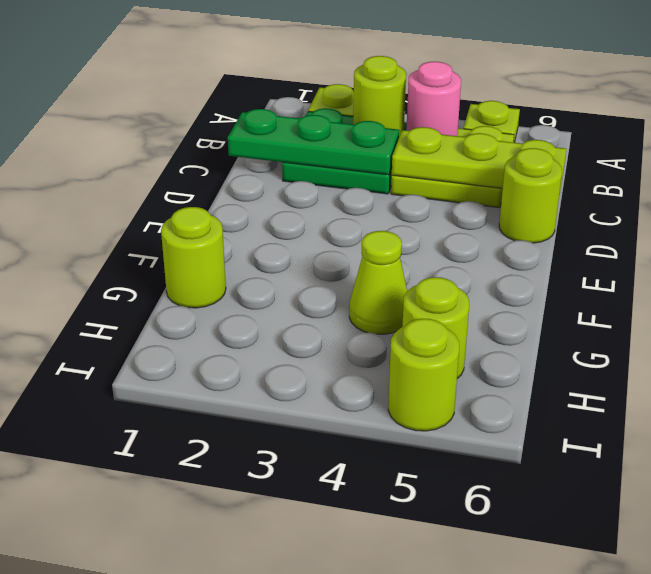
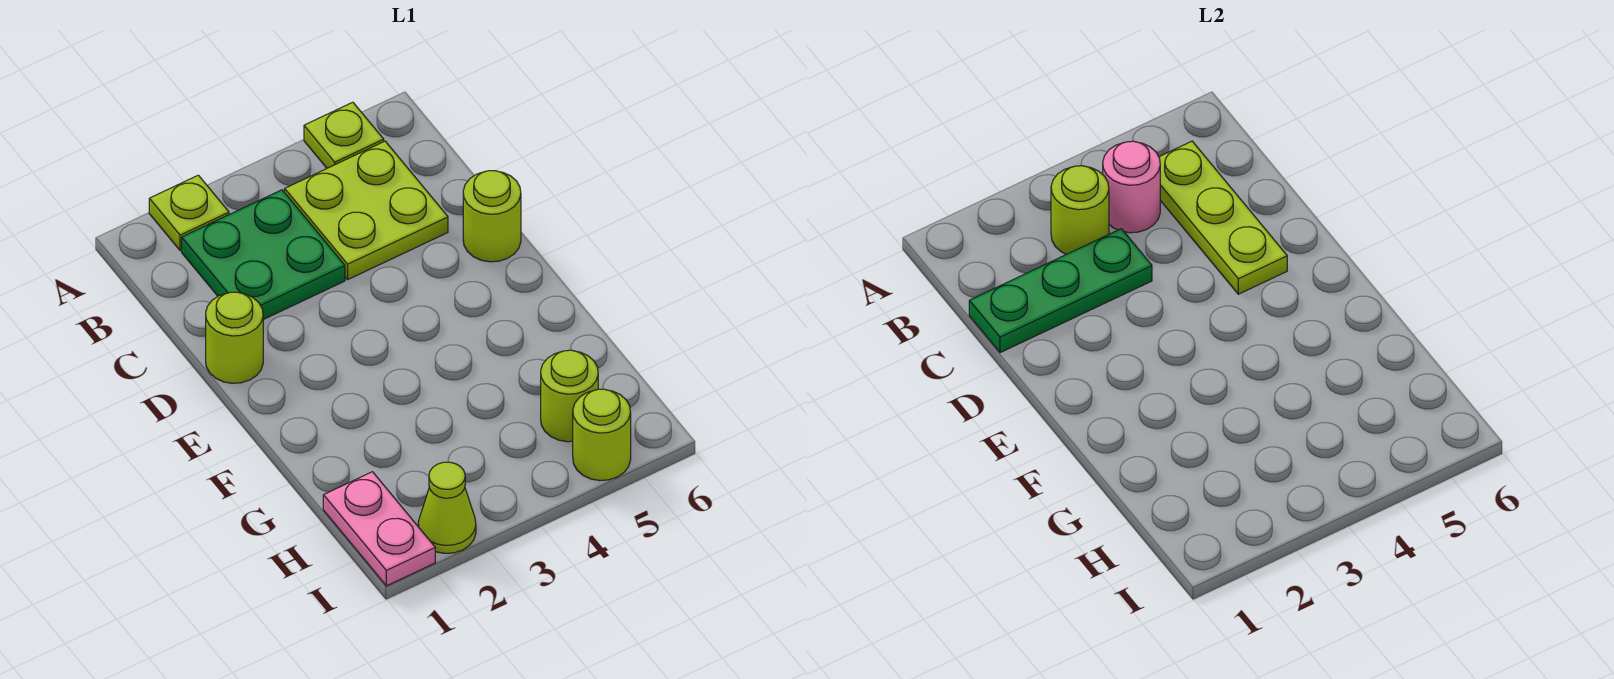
lime 1x3 plate [392,127,566,195] -> lime 1x3 plate turned to [1159,141,1287,294]
lime 1x1 round brick [161,207,226,308] -> lime 1x1 round brick moved to [206,292,263,383]
lime 1x1 cone [349,231,407,334] -> lime 1x1 cone moved to [418,462,476,553]
none -> pink 1x2 plate [323,472,435,586]

